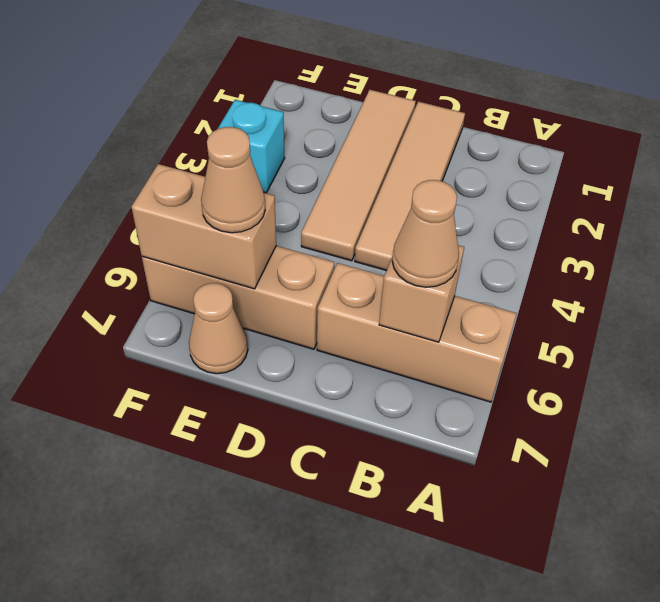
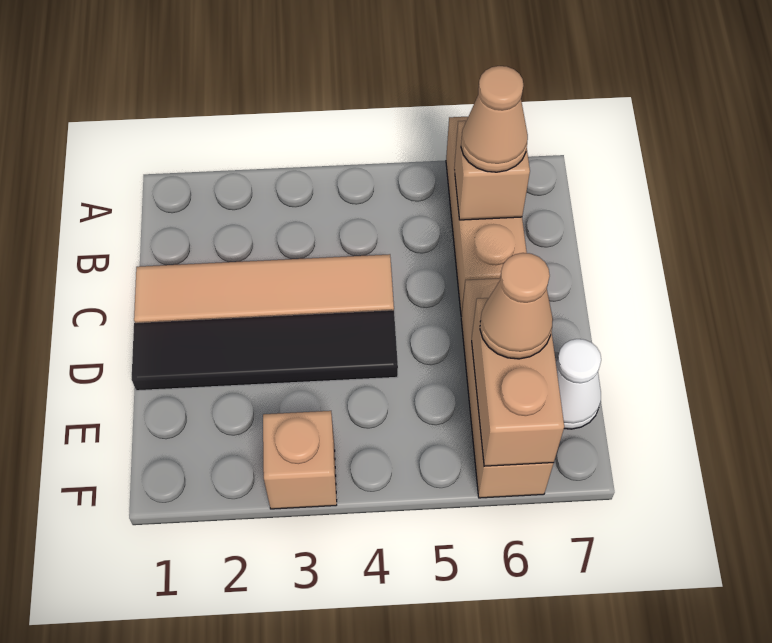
tan 1x4 tile [301,90,416,261] -> black 1x4 tile [132,310,398,391]
tan 1x1 cone [189,283,248,374] -> white 1x1 cone [556,339,601,429]
cyan 1x1 brick [218,100,285,193] -> tan 1x1 brick [263,411,337,509]

